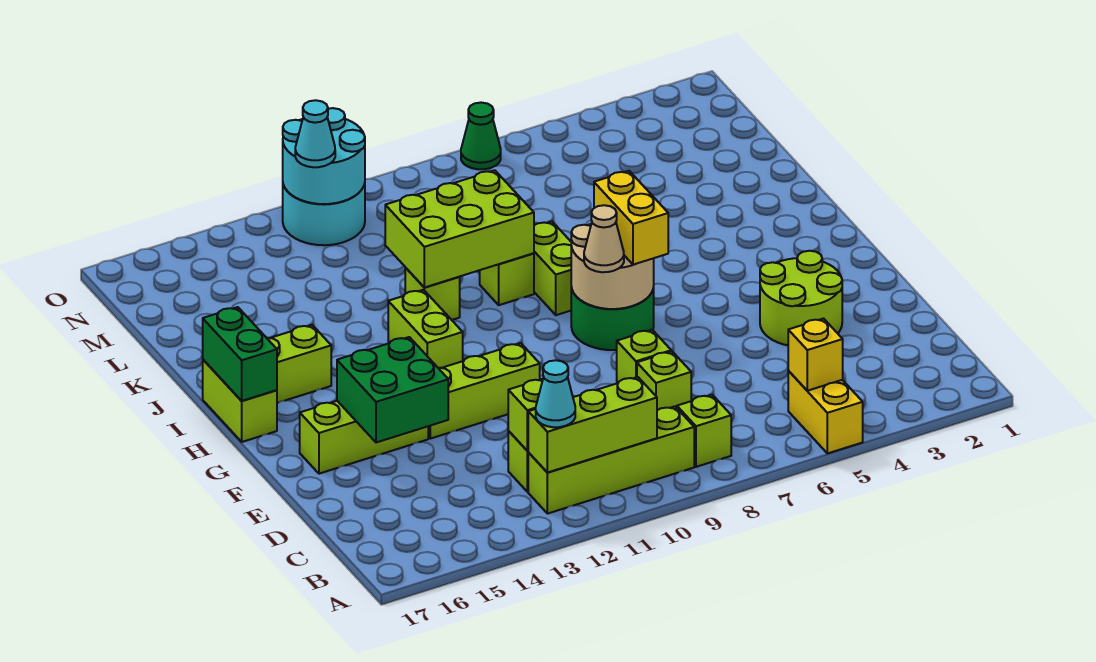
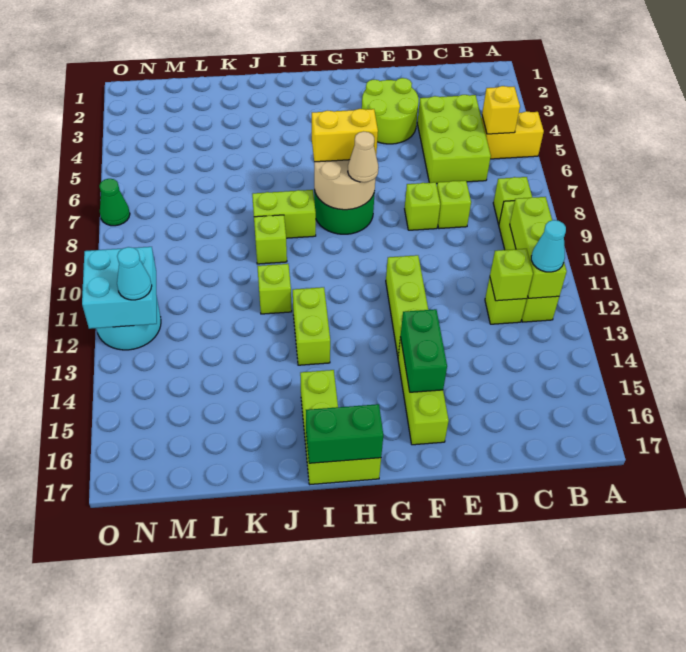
green 2x2 brick [337,337,448,443] -> green 1x2 brick [401,309,447,392]
lime 1x2 brick [388,290,463,368] -> lime 1x2 brick turned to [293,287,330,365]
lime 2x3 brick [385,170,534,287] -> lime 2x3 brick moved to [417,95,491,184]
cyan 2x2 round brick [283,108,365,204] -> cyan 2x2 brick [82,247,157,329]

